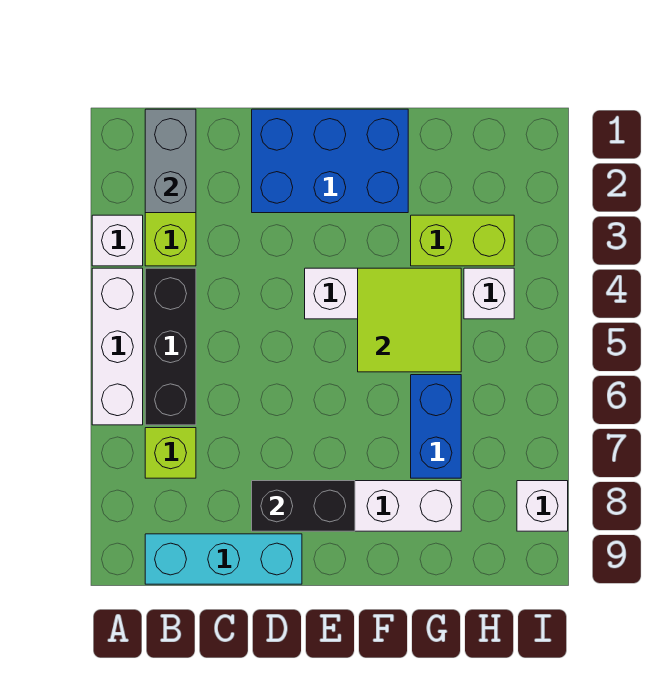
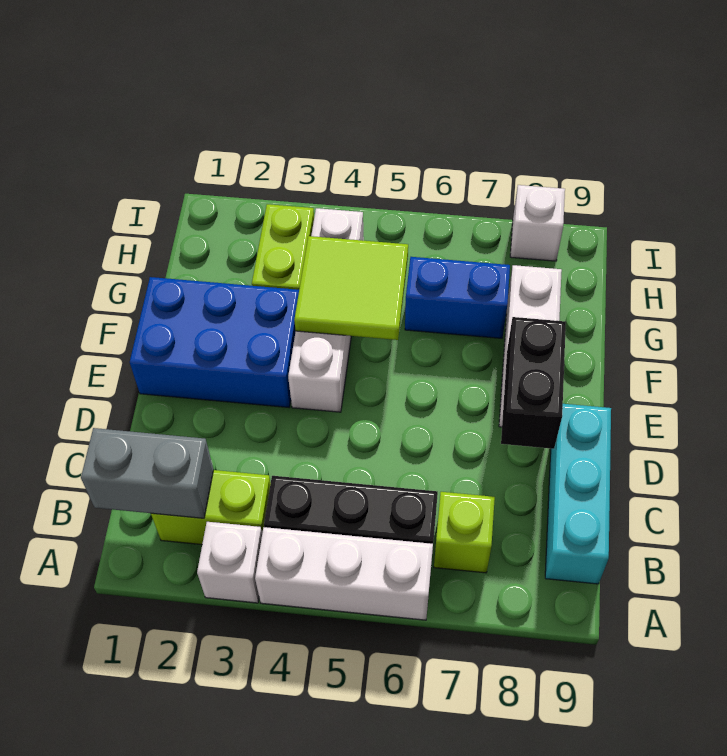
blue 2x3 brick [252,109,408,213] -> blue 2x3 brick turned to [130,277,299,407]

